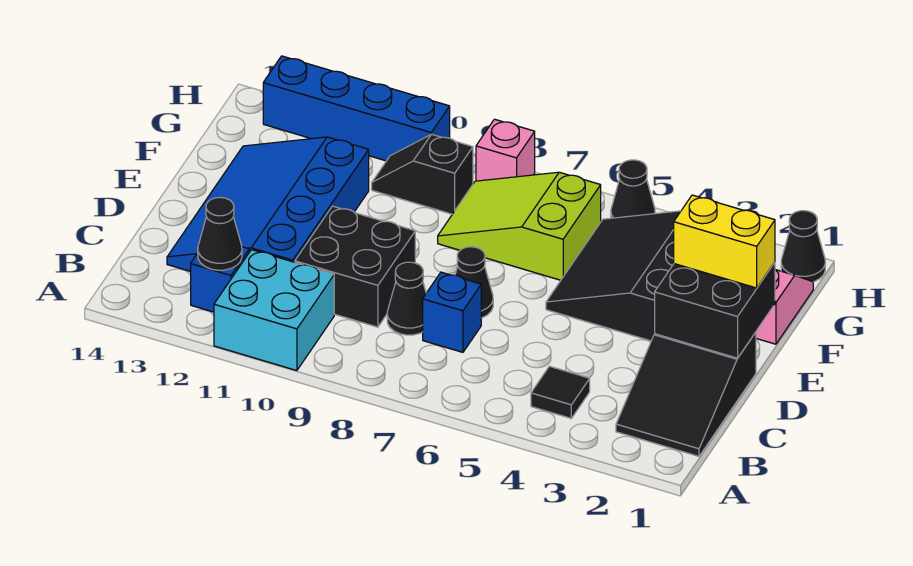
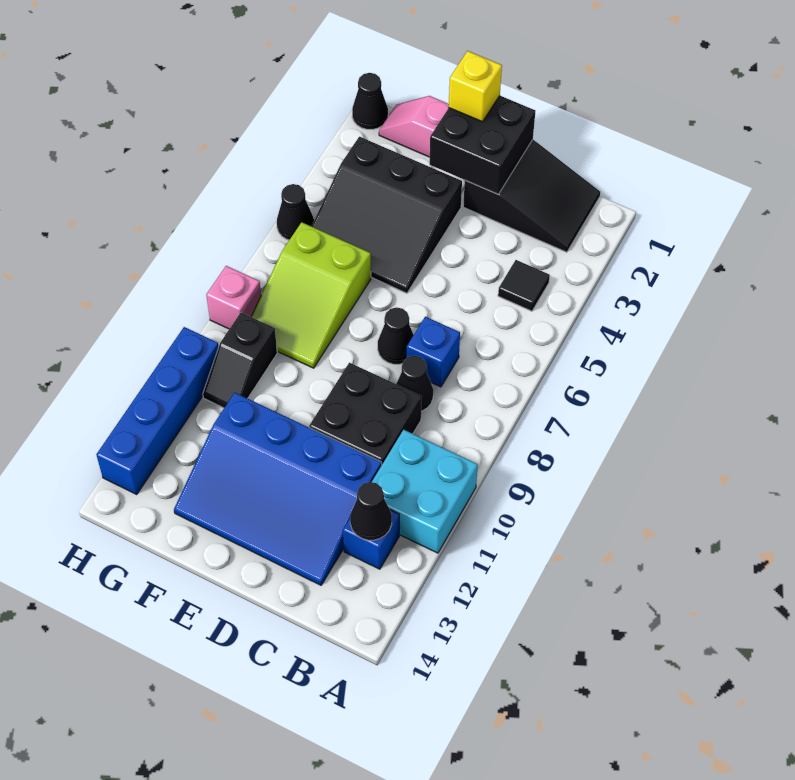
yellow 1x2 brick [674,195,775,288] -> yellow 1x1 brick [449,51,502,122]

